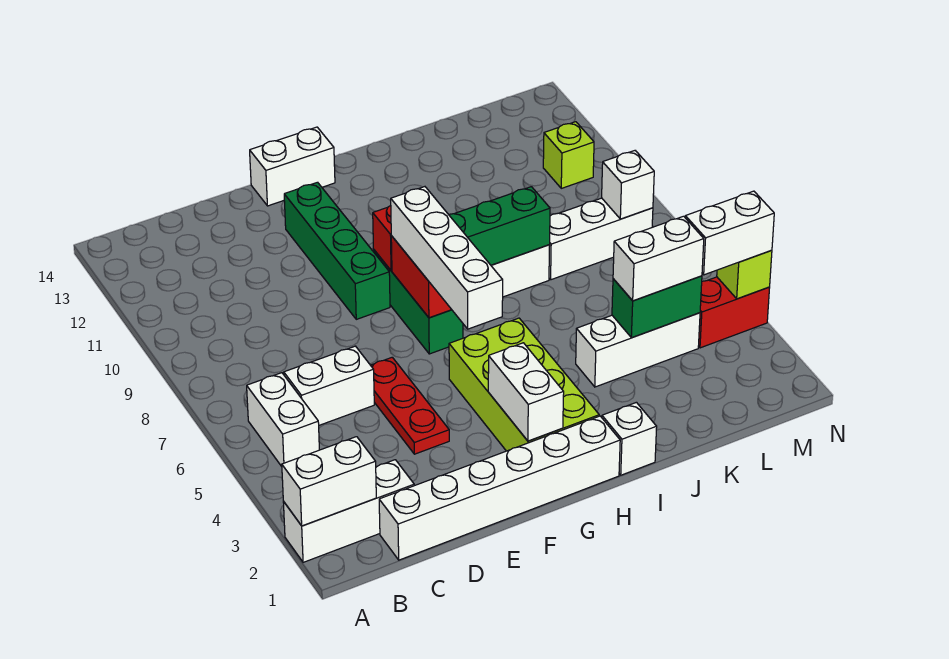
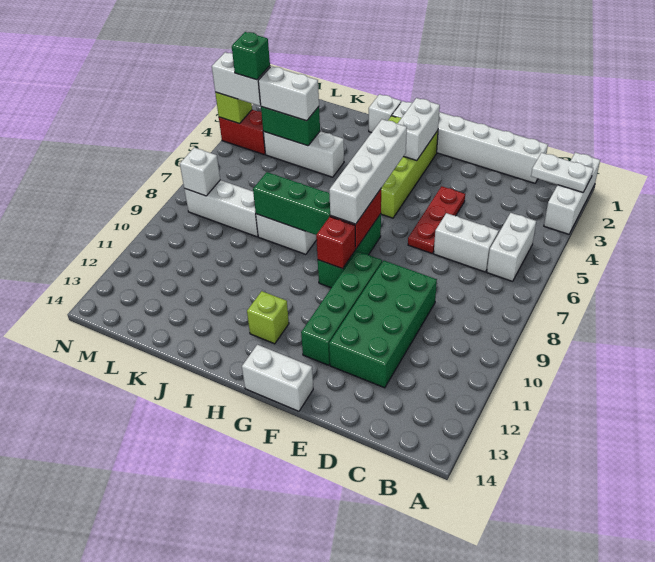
white 1x3 brick [283,460,414,562] -> white 1x3 brick turned to [544,152,600,234]
white 1x2 brick [282,437,376,526] -> white 1x2 plate [531,153,593,192]
none -> green 2x4 brick [329,260,437,388]
none -> green 1x1 brick [232,32,270,80]
lime 1x1 brick [543,122,594,188] -> lime 1x1 brick moved to [247,291,289,344]

